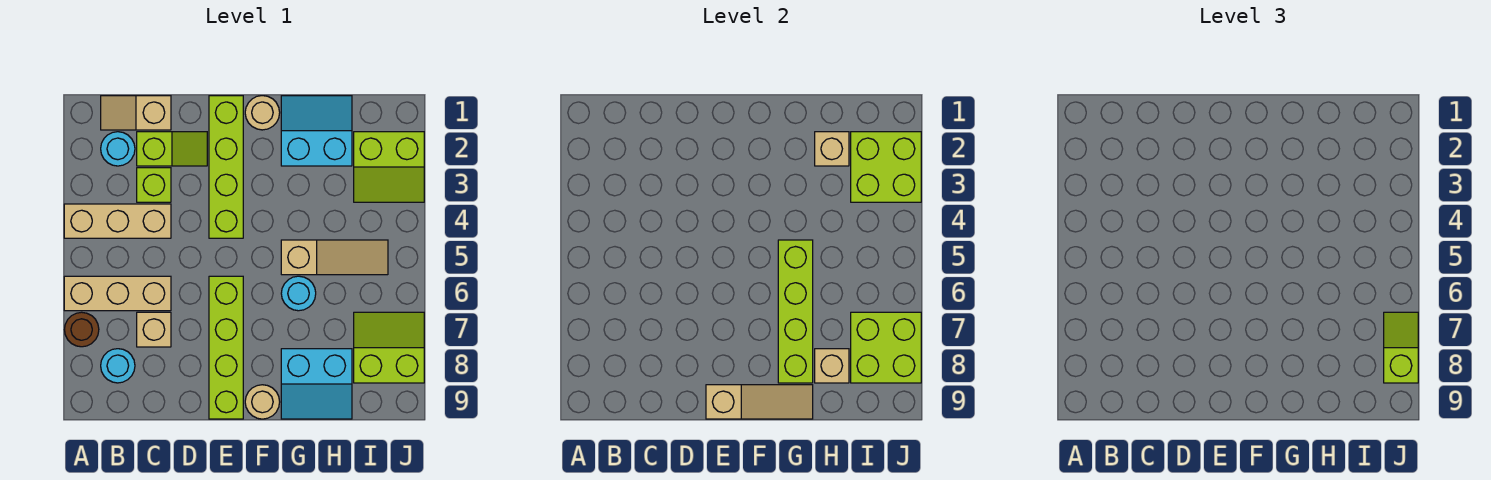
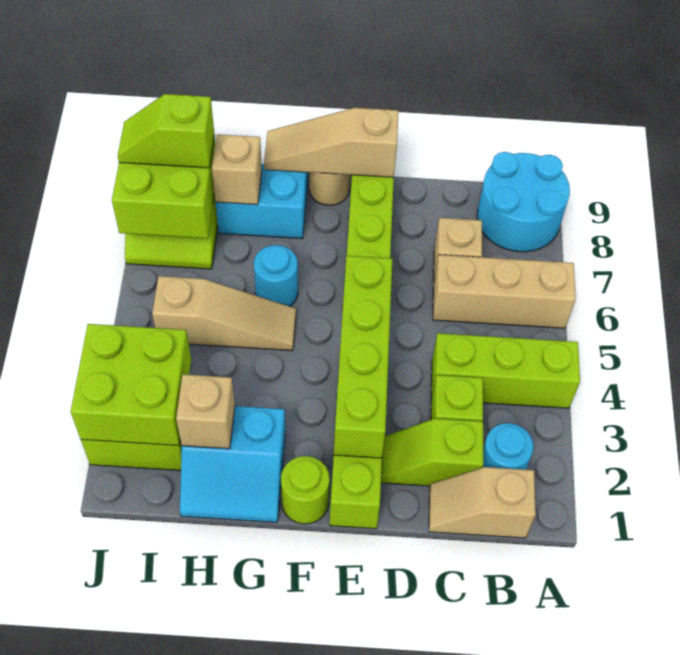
tan 1x3 brick [64,204,171,238] -> lime 1x3 brick [431,333,580,408]
brown 1x1 round brick [64,312,99,347] -> none
tan 1x2 slope [101,96,171,130] -> tan 1x2 slope turned to [429,467,536,538]
cyan 1x1 round brick [101,349,135,383] -> cyan 2x2 round brick [477,152,570,252]
tan 1x1 round brick [245,96,280,130] -> lime 1x1 round brick [281,456,330,524]
tan 1x3 slope [281,240,388,275] -> tan 1x3 slope turned to [152,276,296,351]
lime 1x4 brick [778,240,813,383] -> lime 1x4 brick moved to [334,256,392,458]
lime 1x2 slope [1384,312,1418,383] -> lime 1x2 slope turned to [118,94,214,168]

